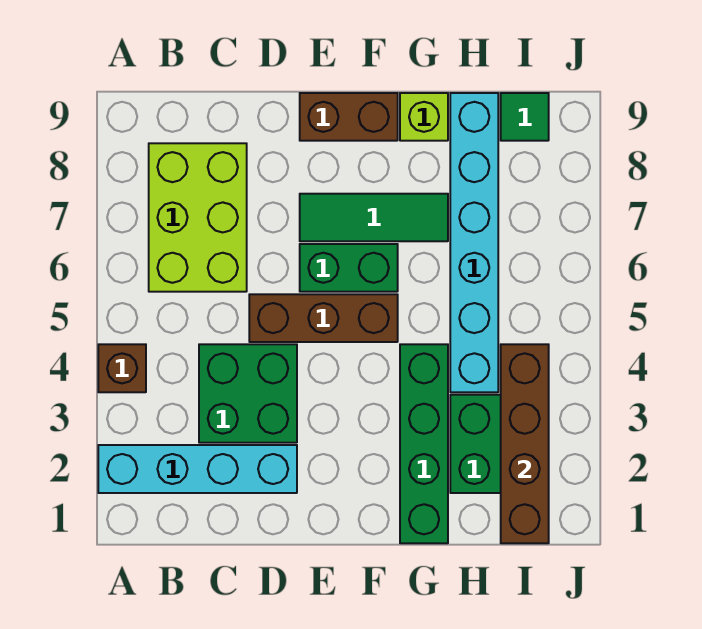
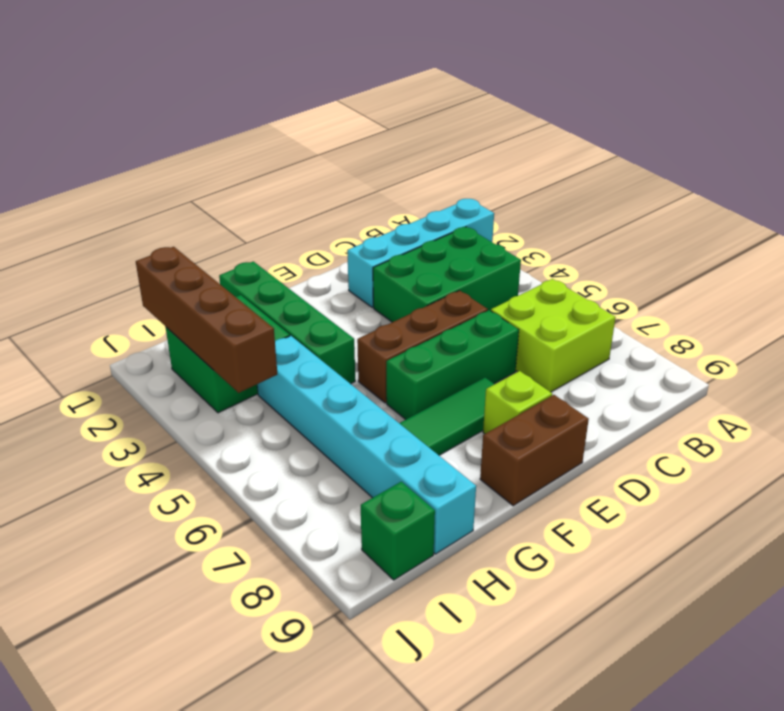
brown 1x1 brick [98,344,146,392] -> none
lime 2x3 brick [149,143,247,292] -> lime 2x2 brick [491,279,616,392]
green 2x2 brick [199,344,297,443] -> green 2x3 brick [373,227,521,322]
green 1x2 brick [300,244,398,292] -> green 1x3 brick [386,310,519,420]
lime 1x1 brick [400,93,448,141] -> lime 1x1 brick moved to [483,371,552,434]
green 1x1 tile [501,93,549,141] -> green 1x1 brick [361,482,435,580]

